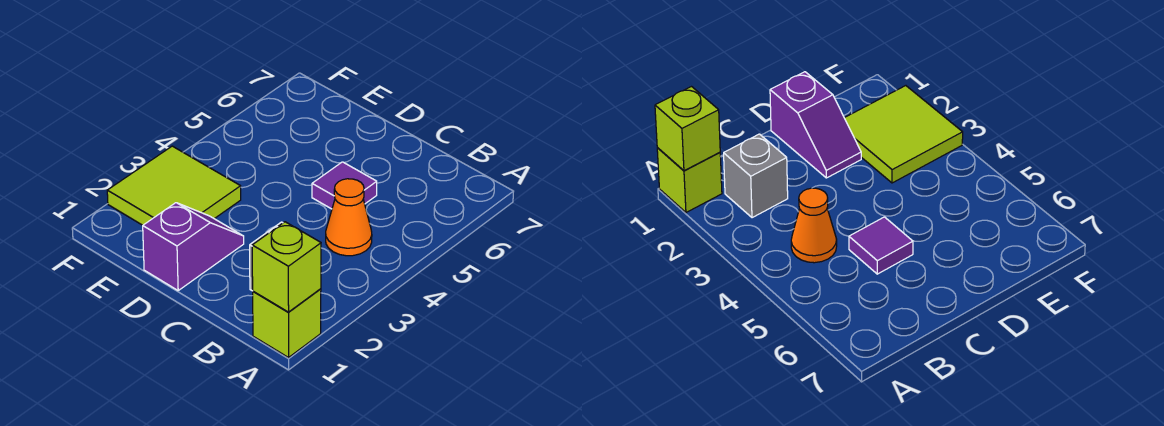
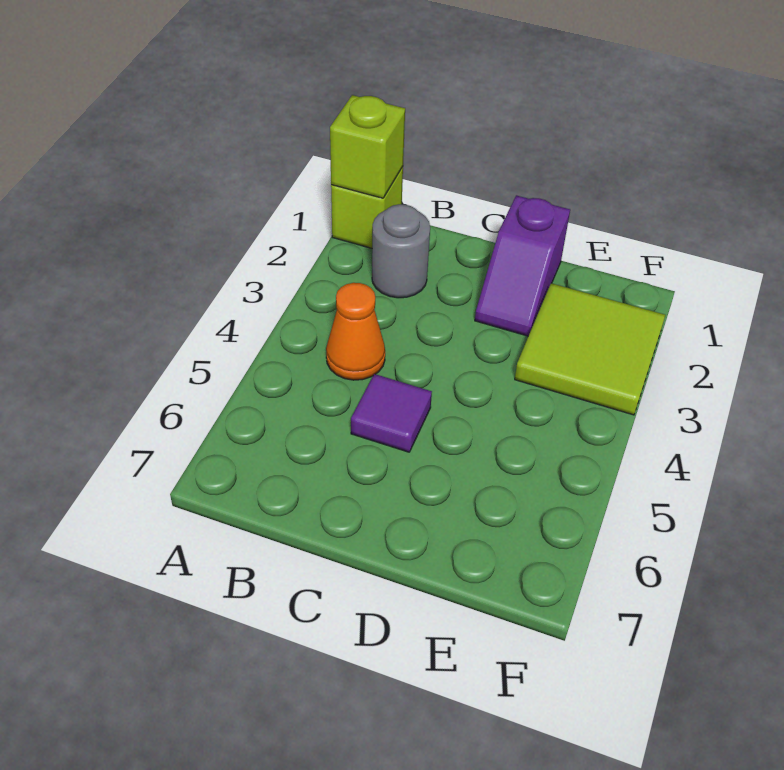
grey 1x1 brick [724,134,788,218] -> grey 1x1 round brick [372,204,430,298]

